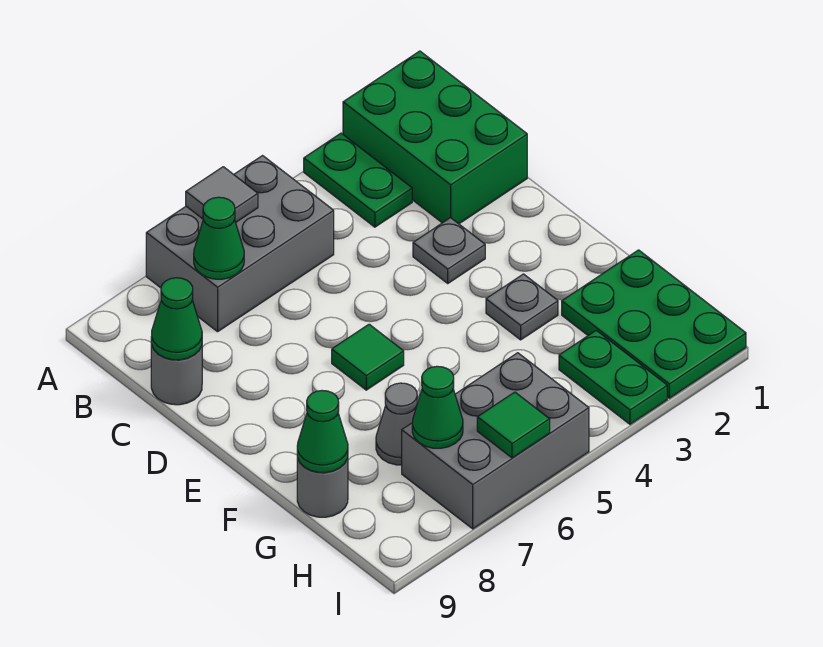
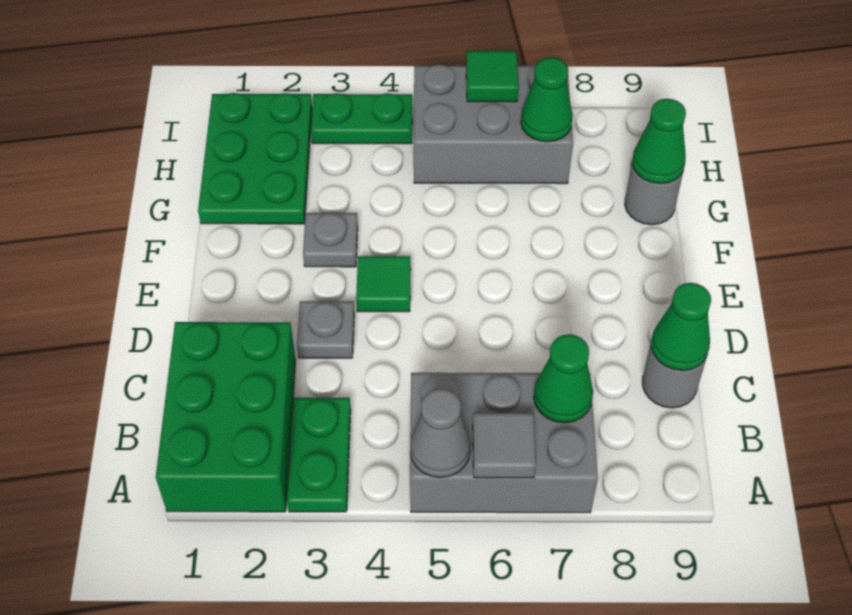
green 1x1 tile [332,324,404,390] -> green 1x1 tile moved to [356,256,411,312]
grey 1x1 cone [376,383,417,465] -> grey 1x1 cone moved to [410,389,470,478]
green 1x2 plate [559,330,667,424] -> green 1x2 plate turned to [311,93,412,144]

